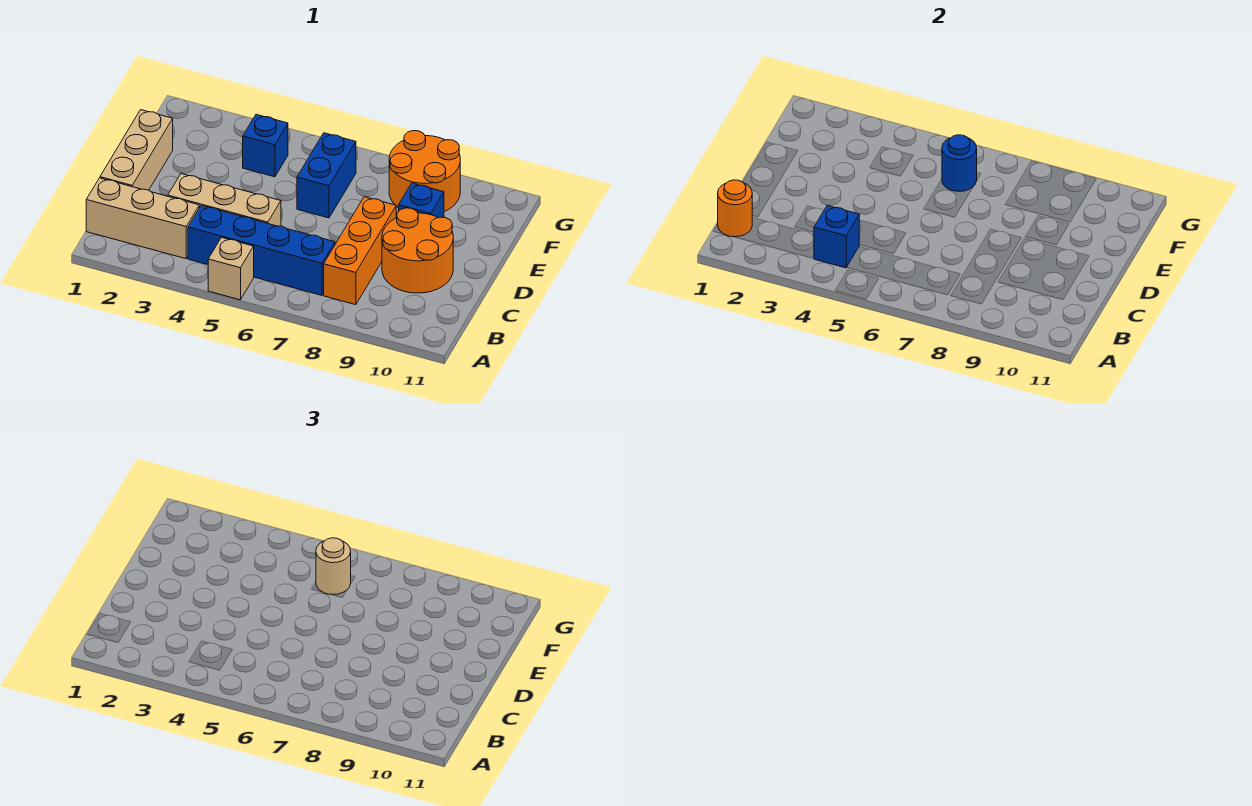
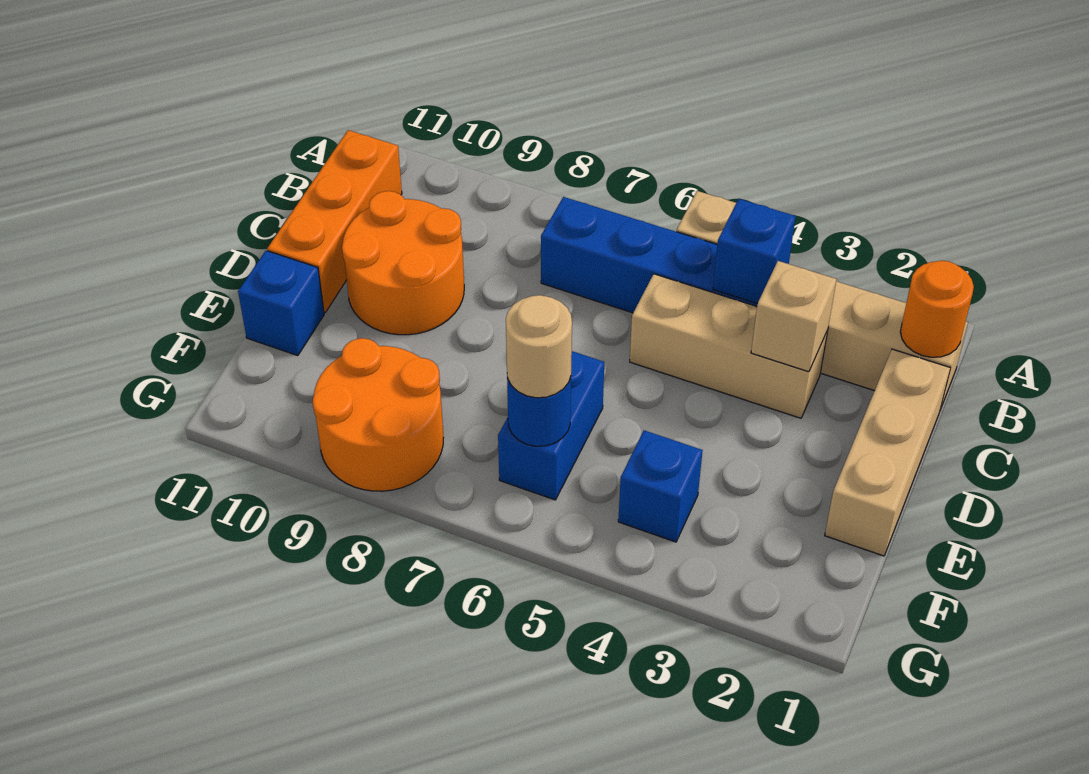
orange 1x3 brick [324,197,396,305] -> orange 1x3 brick moved to [267,130,402,312]
none -> tan 1x1 brick [751,261,836,372]
blue 1x1 brick [399,183,444,218] -> blue 1x1 brick moved to [238,251,324,356]

